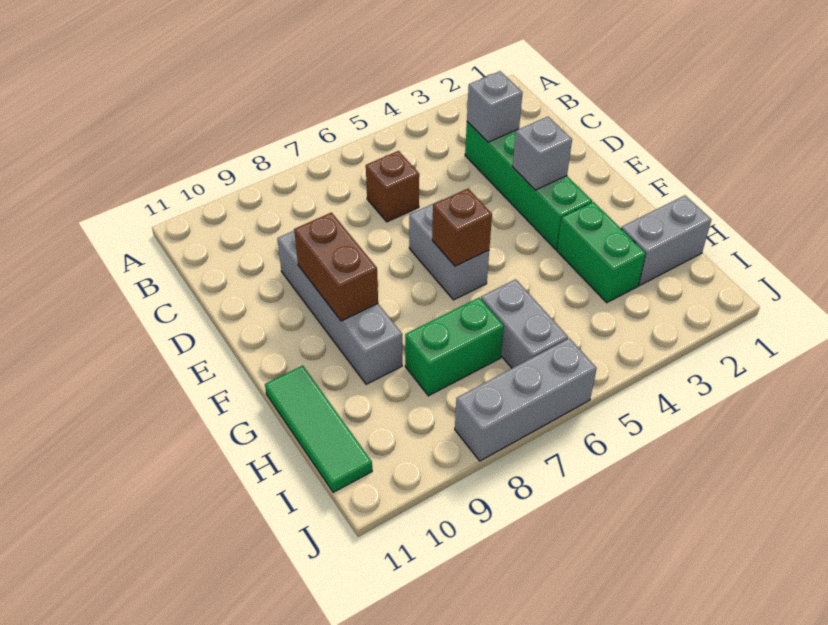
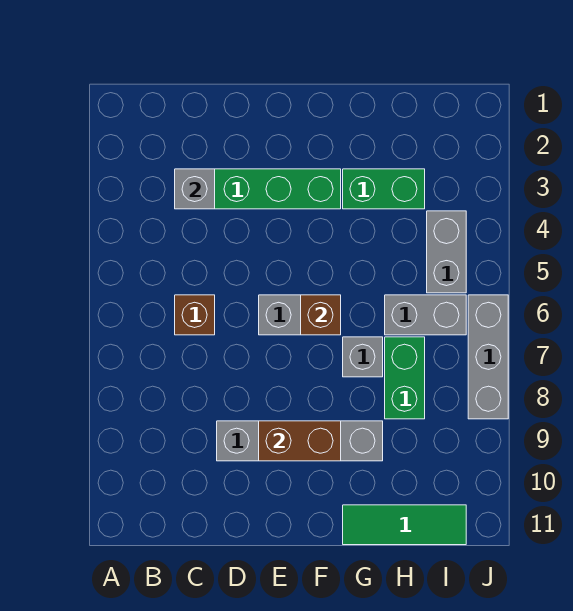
grey 1x1 brick [513,117,572,190] -> grey 1x1 brick moved to [343,337,383,377]
grey 1x2 brick [621,195,711,285] -> grey 1x2 brick moved to [427,211,466,293]

